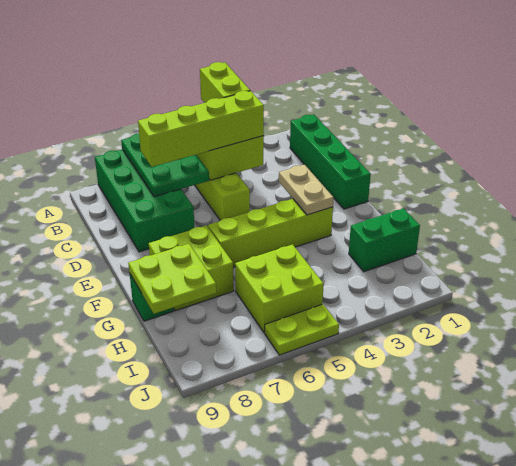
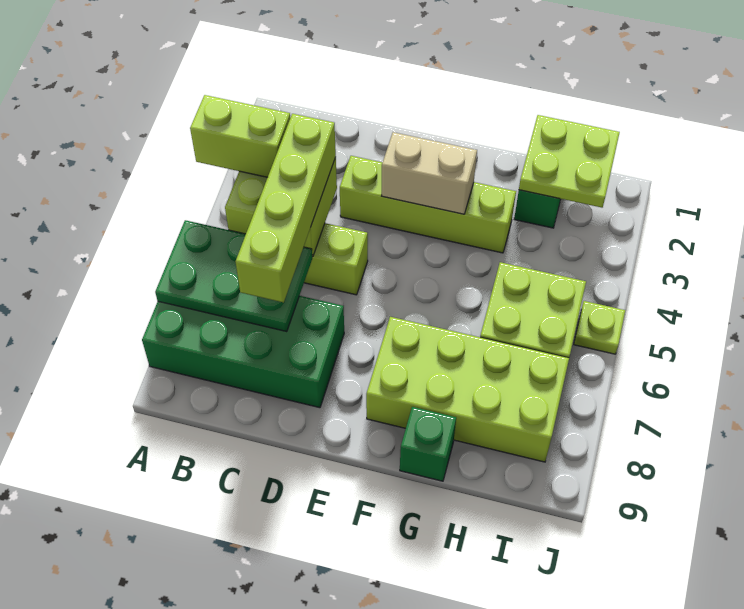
green 1x4 brick [290,114,371,209] -> none
tan 1x2 plate [279,164,334,215] -> tan 1x2 brick [382,132,477,214]
lime 1x4 brick [208,199,333,267] -> lime 1x4 brick turned to [340,156,516,253]
lime 2x2 brick [149,225,234,311] -> lime 2x4 brick [366,317,569,462]
lime 2x2 plate [128,244,216,314] -> lime 2x2 plate moved to [519,115,620,208]
lime 1x2 plate [265,304,339,355] -> lime 1x1 plate [574,301,625,354]

